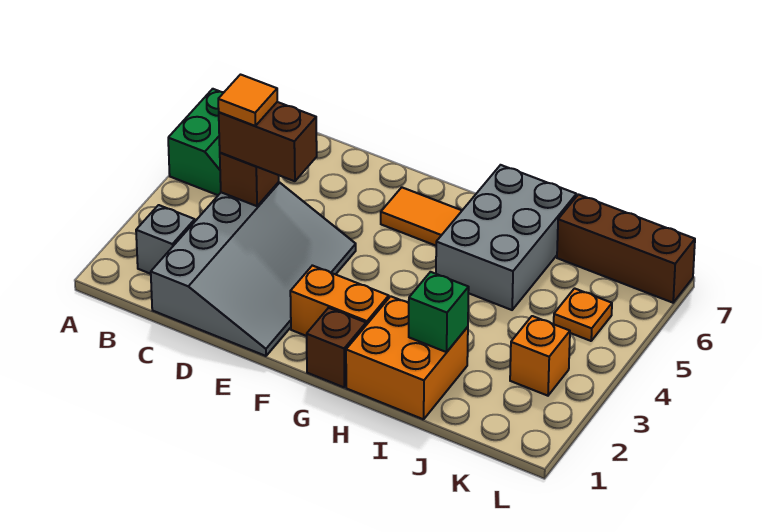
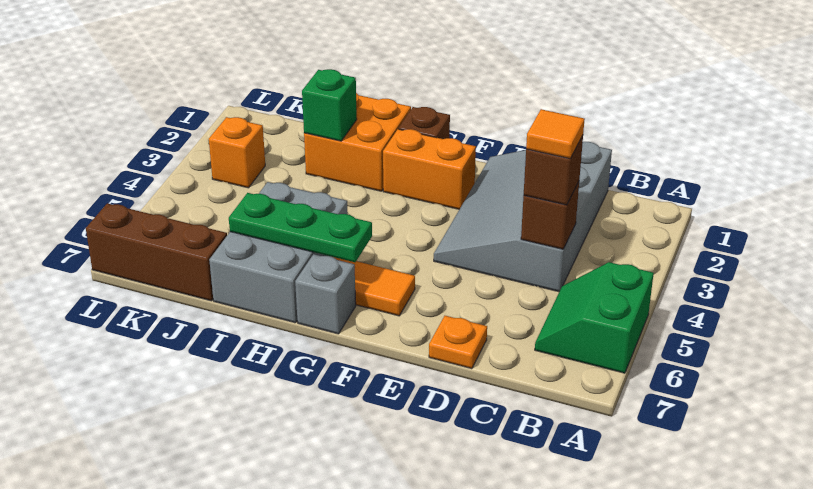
grey 1x1 brick [136,205,195,274] -> grey 1x1 brick moved to [295,254,356,334]
brown 1x2 brick [219,102,317,181] -> brown 1x1 brick [524,135,583,205]
none -> green 1x3 plate [229,193,372,262]
orange 1x1 plate [554,288,612,341] -> orange 1x1 plate moved to [429,316,487,369]

